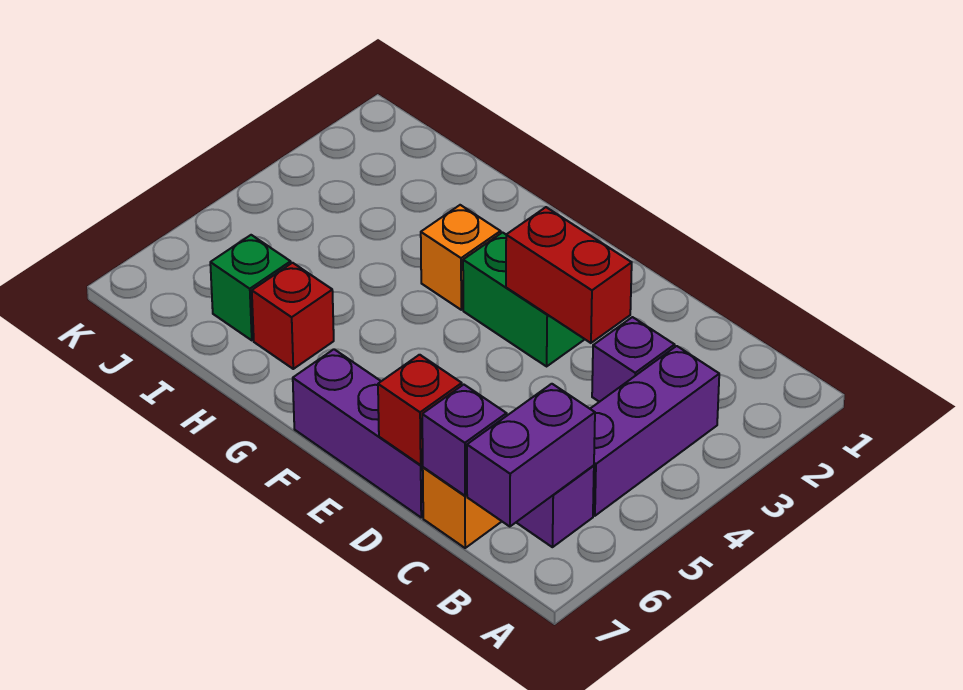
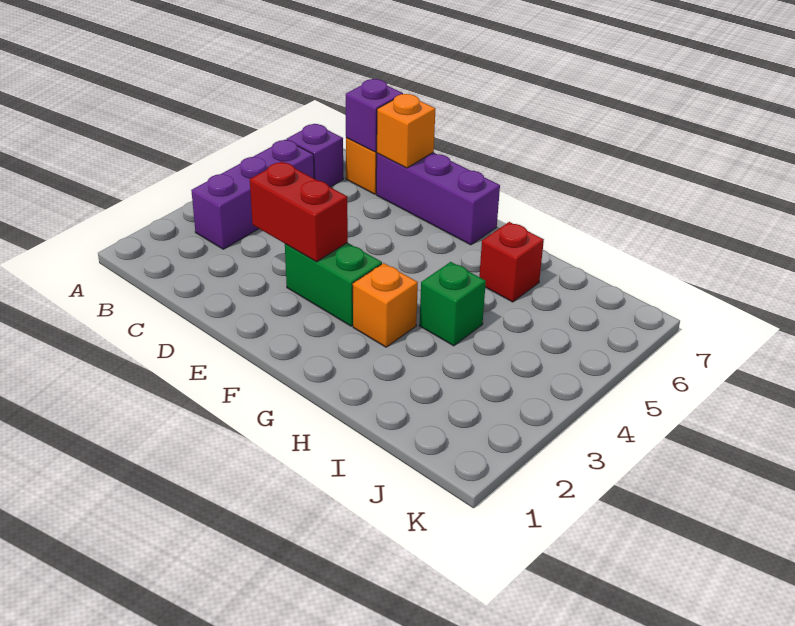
purple 1x2 brick [467,384,595,527] -> none
purple 1x1 brick [592,317,675,402] -> none
red 1x1 brick [378,355,462,465] -> orange 1x1 brick [376,94,435,168]
green 1x1 brick [210,235,291,340] -> green 1x1 brick moved to [419,262,486,346]

